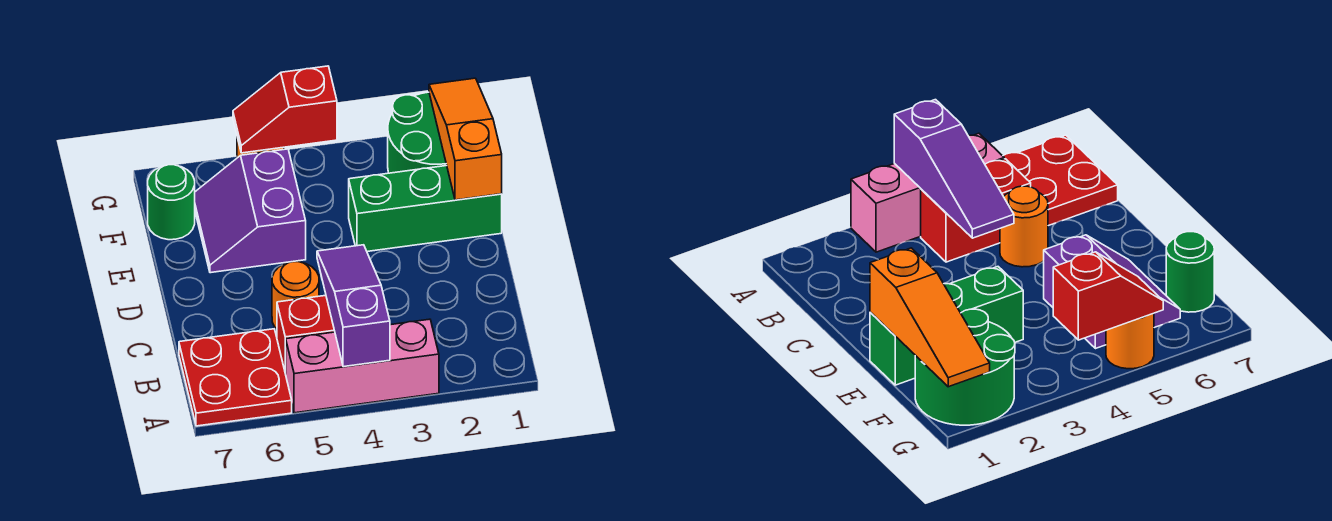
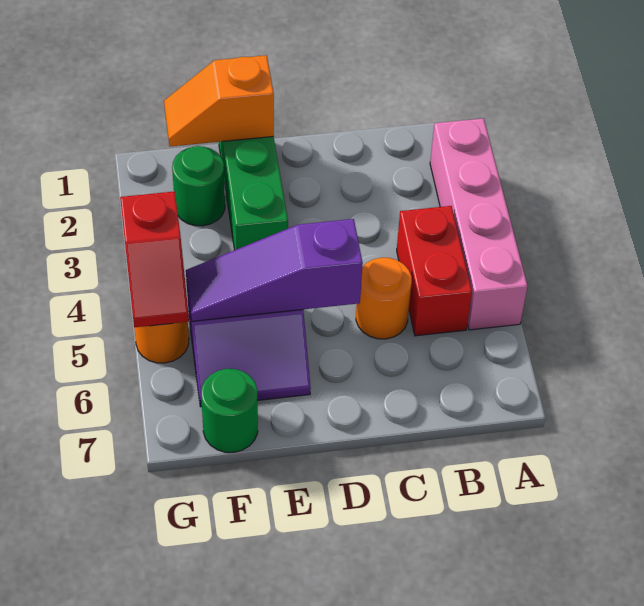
pink 1x3 brick [286,319,439,413] -> pink 1x4 brick [430,118,528,330]
purple 1x3 slope [317,245,390,367] -> purple 1x3 slope moved to [186,219,363,321]
red 2x2 plate [179,329,292,426] -> none
orange 1x3 slope [429,78,502,200] -> orange 1x2 slope [164,55,274,146]
green 2x2 round brick [388,92,447,173] -> green 1x1 round brick [172,146,225,226]

